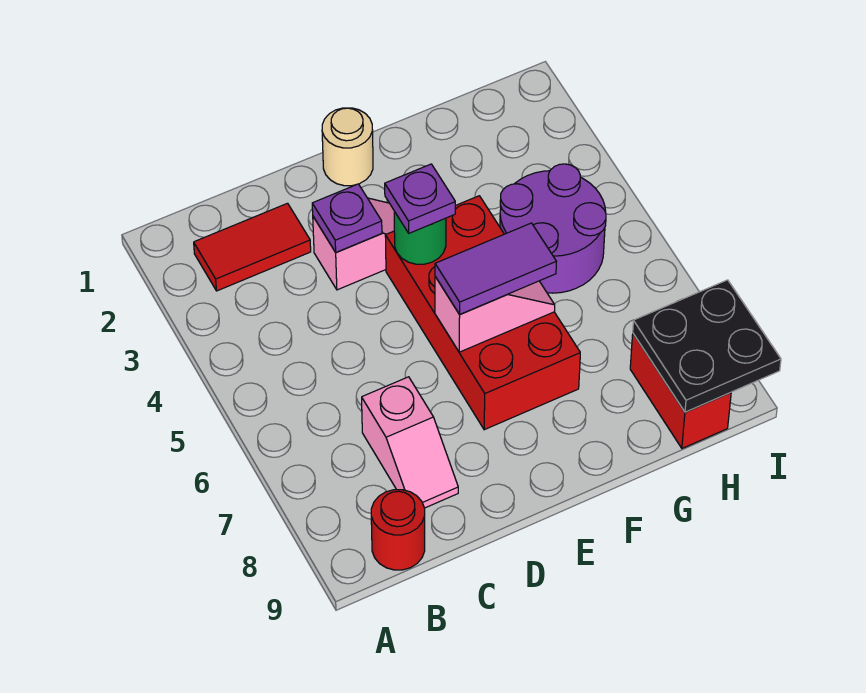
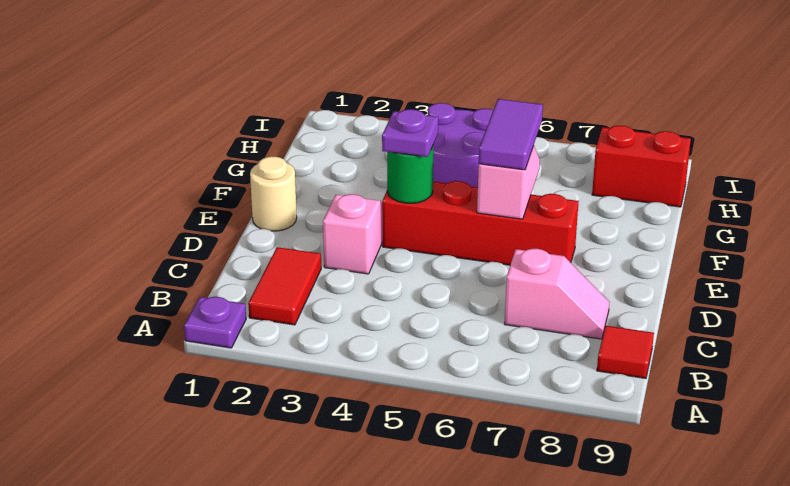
red 1x1 round brick [371,490,425,570] -> red 1x1 tile [597,326,654,378]
purple 1x1 plate [312,184,382,252] -> purple 1x1 plate moved to [184,297,246,348]
red 2x4 brick [385,196,580,430] -> red 1x4 brick [382,181,579,265]
black 2x2 plate [633,280,781,412] -> none

